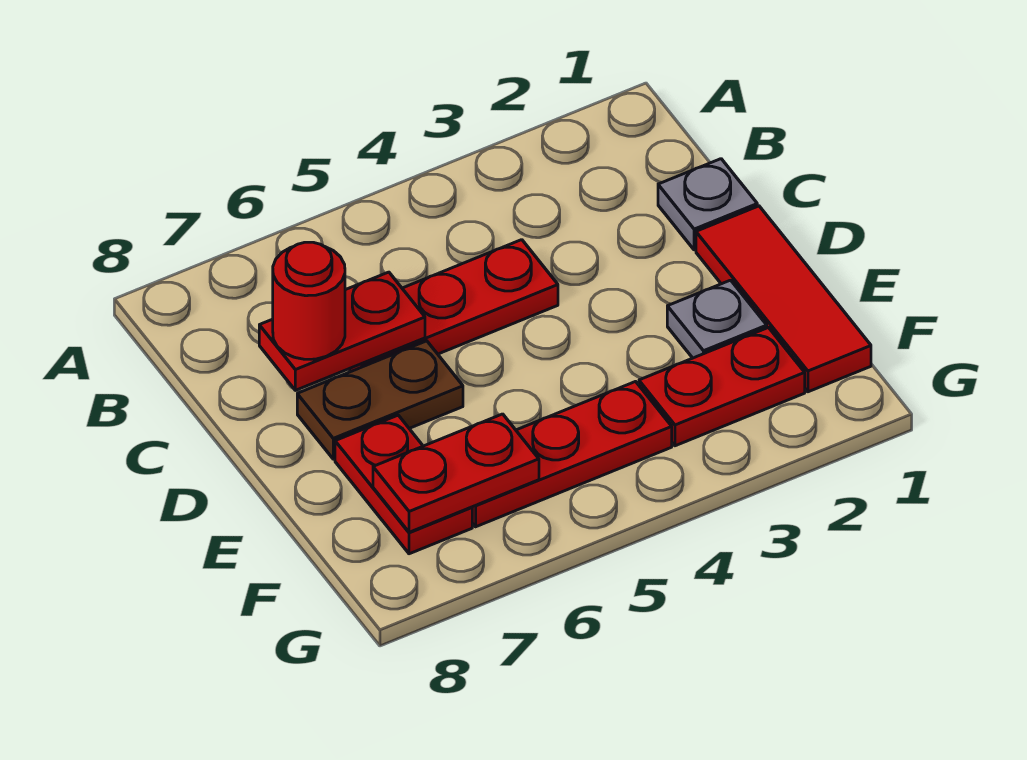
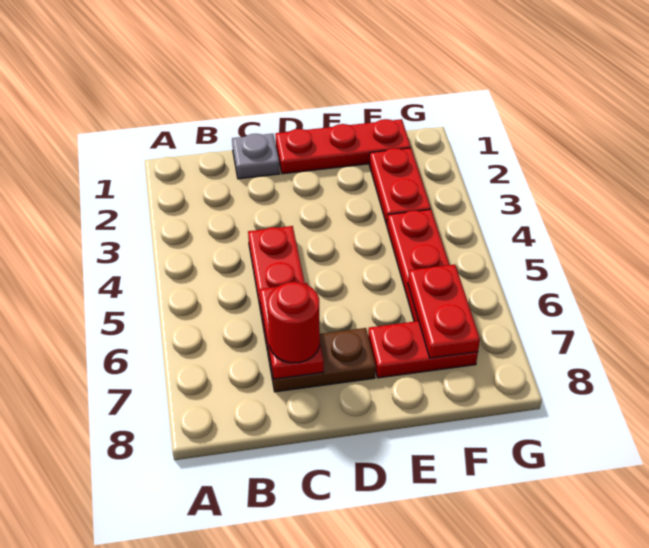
red 1x3 tile [696,206,871,392] -> red 1x3 plate [275,119,411,174]
brown 1x2 plate [297,341,463,459] -> brown 1x2 plate turned to [267,328,376,392]
grey 1x1 plate [667,280,767,358] -> none

